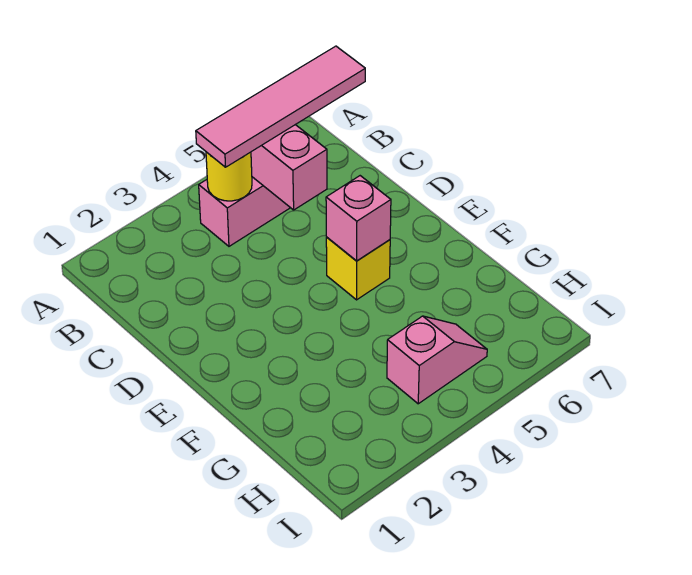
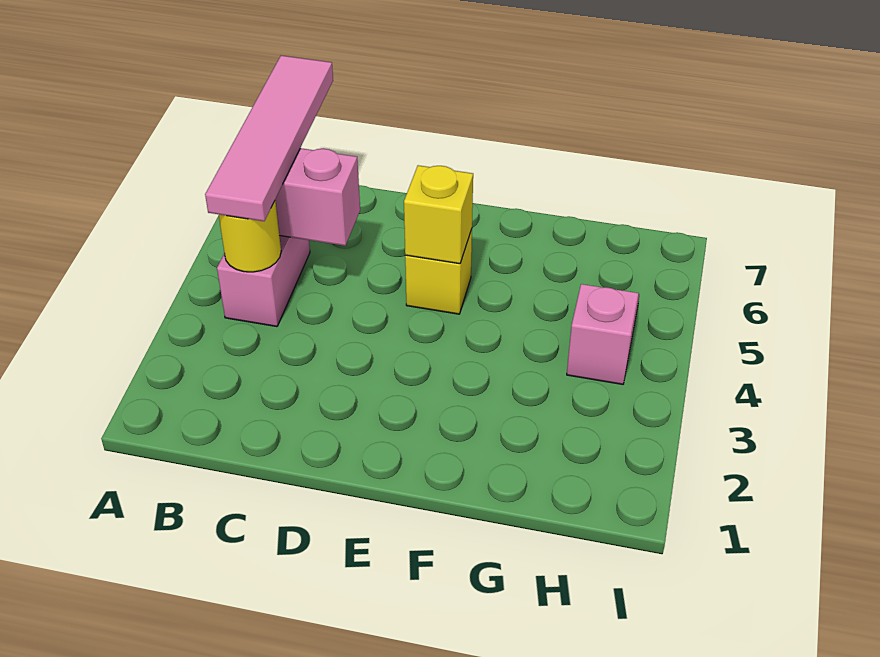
pink 1x1 brick [326,176,391,261] -> yellow 1x1 brick [404,165,473,264]

